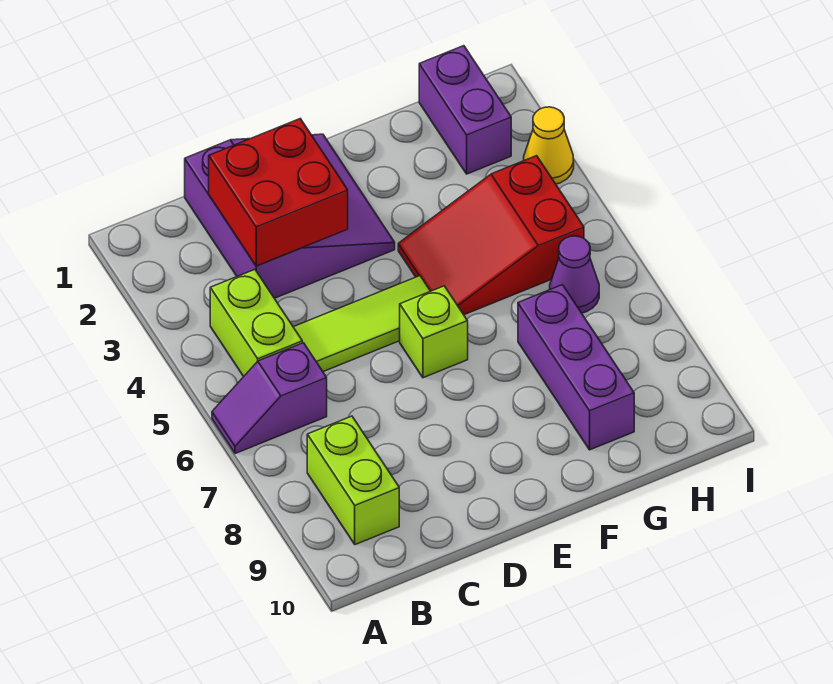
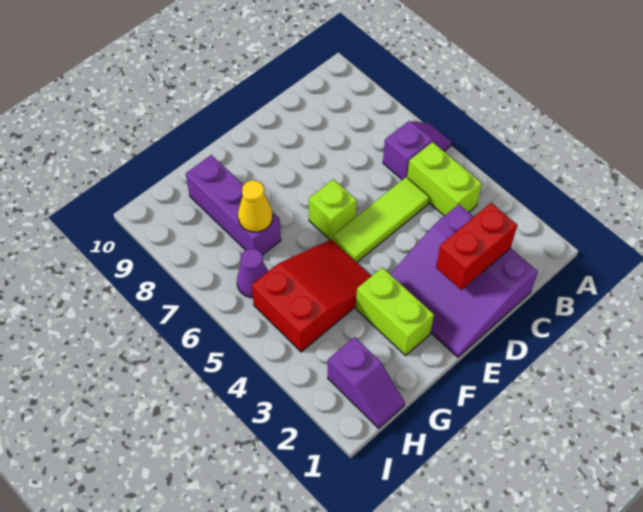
lime 1x2 brick [307,416,399,545] -> lime 1x2 brick moved to [356,267,434,355]
red 2x2 brick [209,119,348,266] -> red 1x2 brick [436,203,517,290]
purple 1x2 brick [419,46,511,174] -> purple 1x2 slope [328,337,405,428]
yellow 1x1 cone [524,107,574,184] -> yellow 1x1 cone moved to [238,180,273,232]

